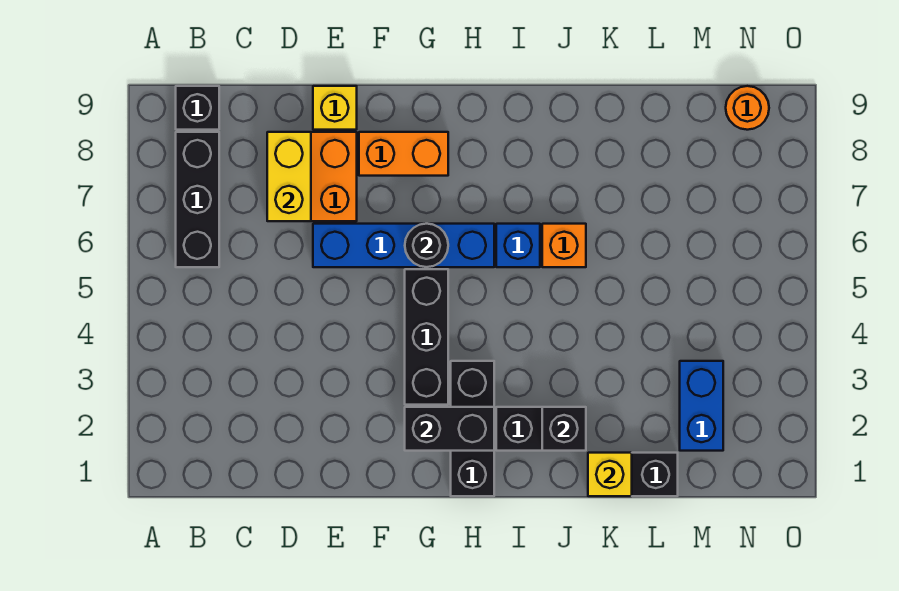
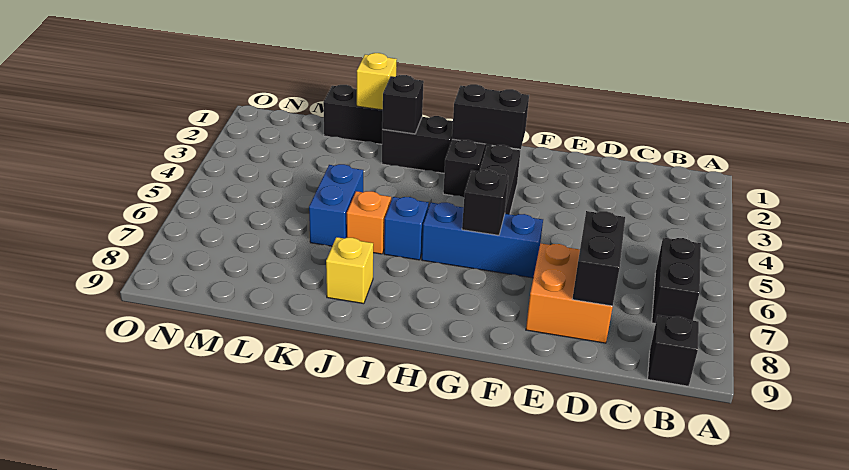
black 1x3 brick [176,132,219,267] -> black 1x2 brick [652,238,701,324]
yellow 1x2 brick [267,132,311,221] -> black 1x2 brick [572,211,625,306]
blue 1x4 brick [313,224,494,267] -> blue 1x3 brick [422,202,543,278]
yellow 1x1 brick [313,86,357,130] -> yellow 1x1 brick moved to [326,237,373,304]
orange 1x2 brick [359,132,448,176] -> none
black 1x1 round brick [405,224,448,267] -> black 1x1 brick [462,170,508,235]
blue 1x2 brick [680,361,723,451] -> blue 1x2 brick moved to [309,164,363,246]
orange 1x1 round brick [726,86,769,130] -> none

